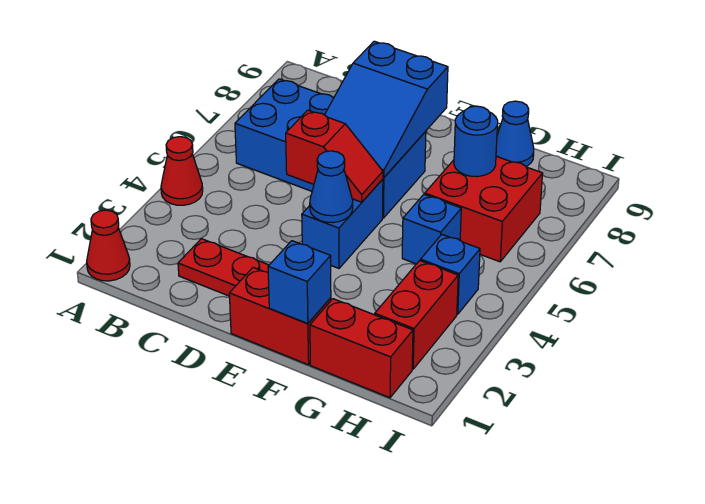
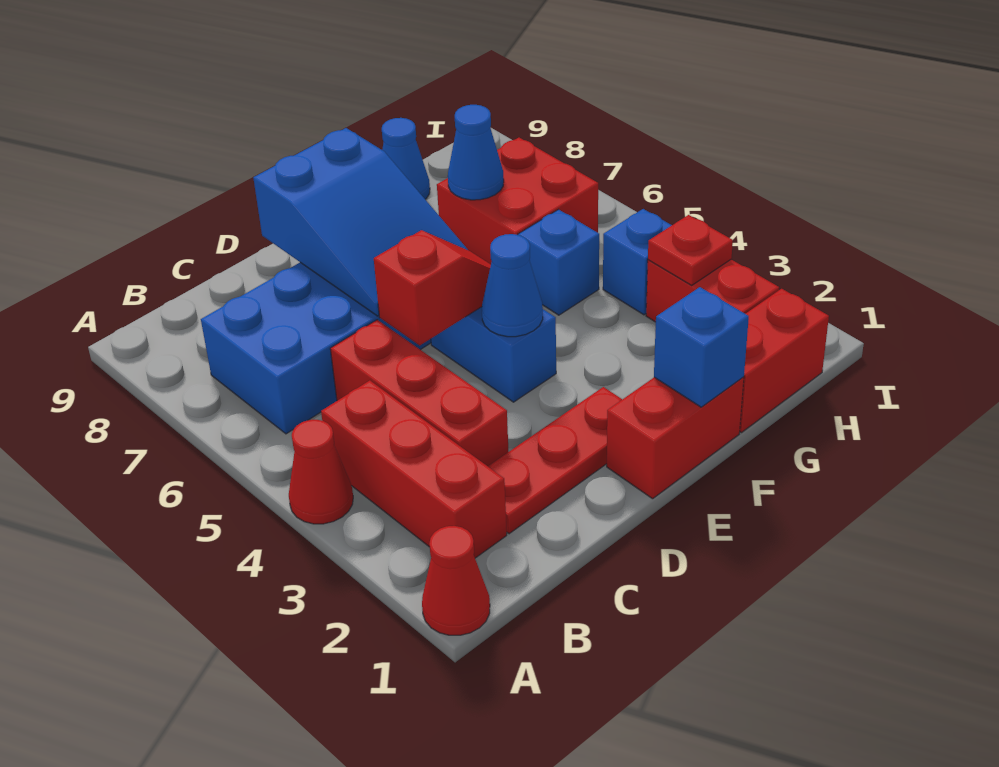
none -> red 1x3 brick [321,380,507,558]
none -> red 1x3 brick [330,320,509,466]
blue 1x1 round brick [454,106,498,177] -> blue 1x1 cone [448,105,504,200]
none -> red 1x1 plate [648,215,733,285]

